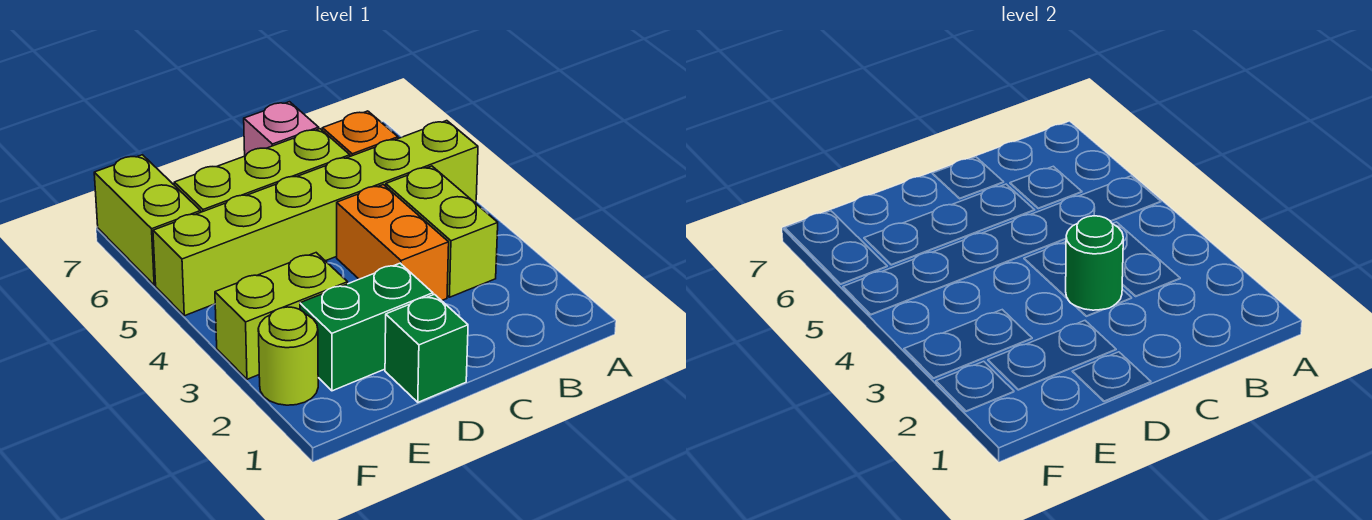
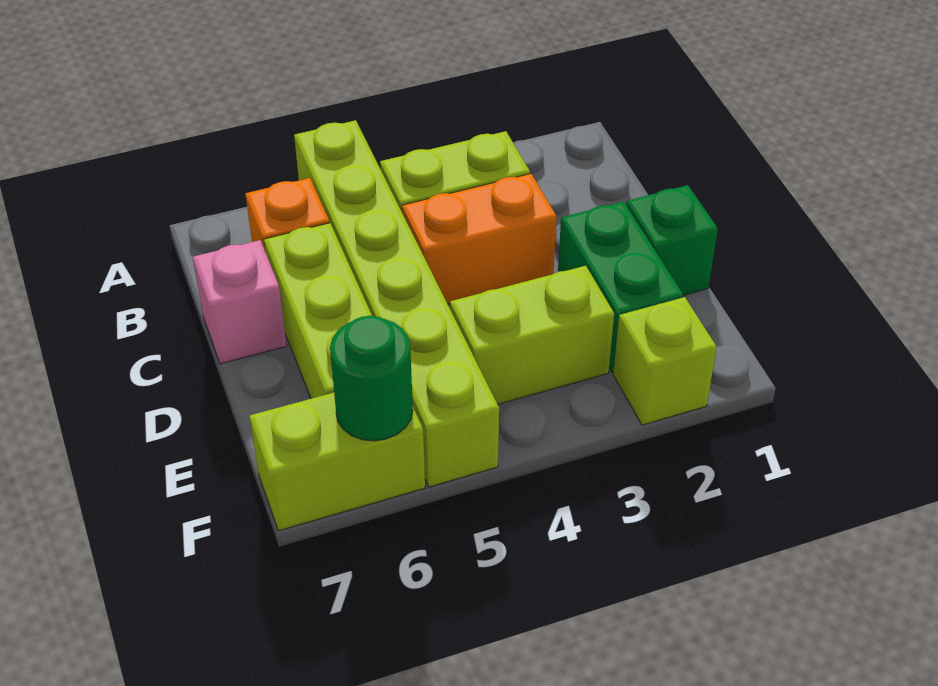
green 1x1 round brick [1066,216,1123,310] -> green 1x1 round brick moved to [330,316,413,441]
lime 1x2 brick [215,253,348,379] -> lime 1x2 brick turned to [450,266,614,404]
lime 1x1 round brick [258,307,318,405] -> lime 1x1 brick [613,297,717,425]

